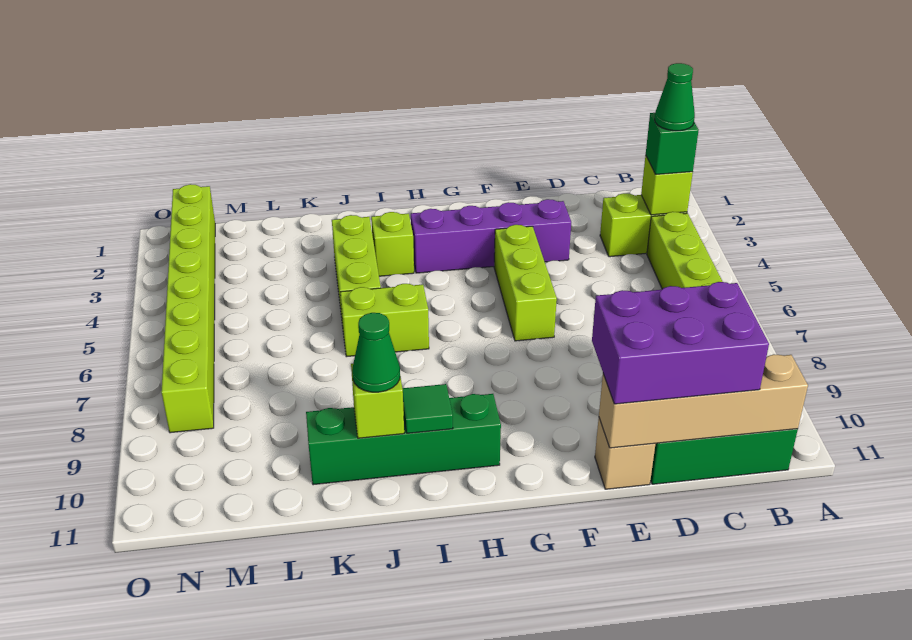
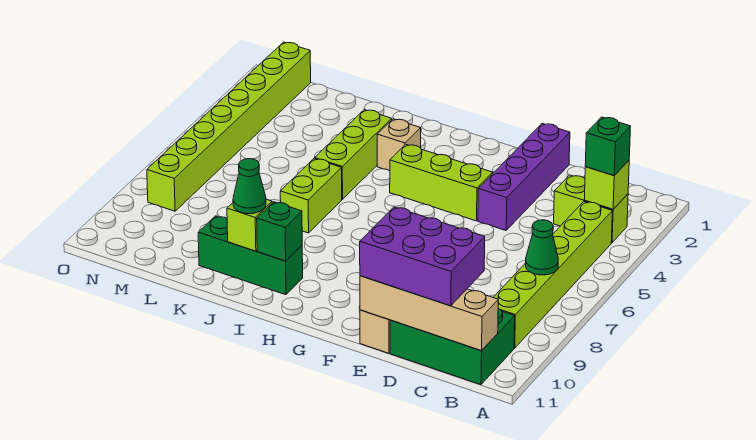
green 1x1 cone [655,63,695,131] -> green 1x1 cone moved to [526,220,558,275]
purple 1x4 brick [411,199,571,273] -> purple 1x4 brick turned to [478,124,570,230]
lime 1x3 brick [494,225,557,341] -> lime 1x3 brick turned to [390,144,493,221]
green 1x4 brick [306,394,501,485] -> green 1x3 brick [198,216,303,295]
lime 1x1 brick [371,212,414,276] -> tan 1x1 brick [377,119,421,171]
lime 1x2 brick [340,284,429,357] -> lime 1x2 brick turned to [280,159,342,233]
green 1x1 tile [402,384,453,433] -> green 1x1 brick [257,202,302,261]

